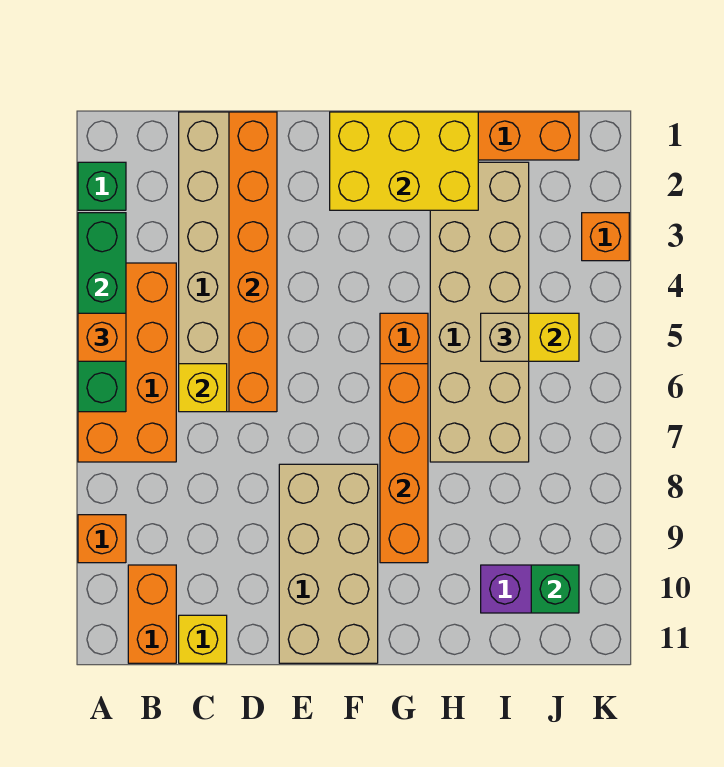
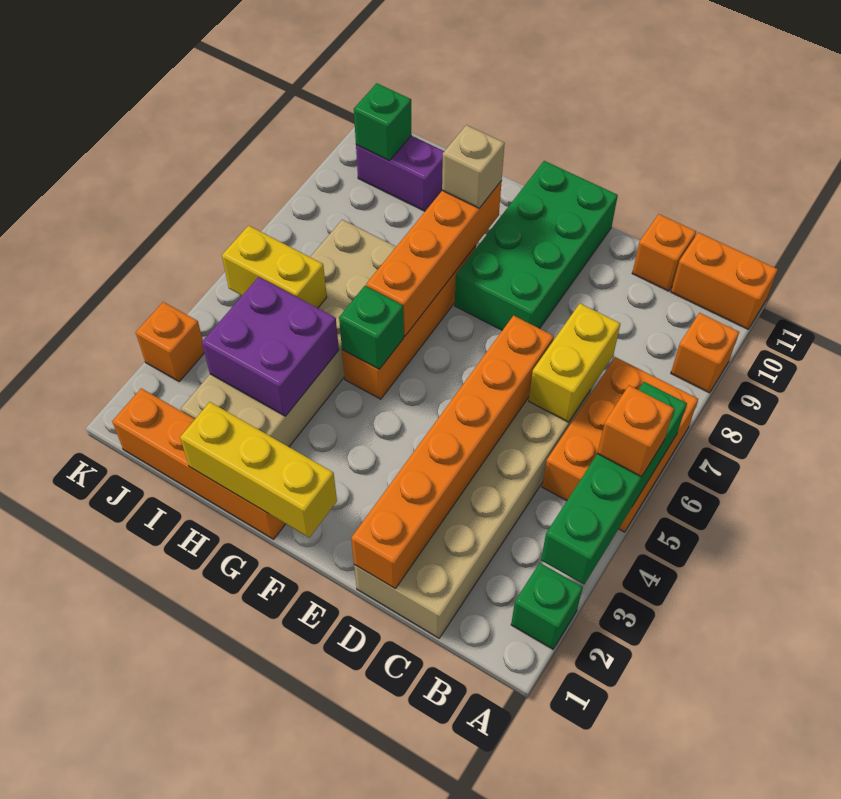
orange 2x4 brick [78,263,176,462] -> orange 2x3 brick [542,357,698,532]
orange 1x2 brick [128,565,176,663] -> orange 1x2 brick turned to [671,232,778,329]
yellow 1x1 brick [179,364,227,412] -> yellow 1x2 brick [529,304,620,422]
yellow 1x1 brick [179,615,227,663] -> orange 1x1 brick [632,214,696,291]
tan 2x4 brick [279,464,378,663] -> green 2x4 brick [455,161,618,330]
yellow 2x3 brick [330,112,478,210] -> yellow 1x3 brick [180,402,337,538]
none -> green 1x1 brick [339,286,404,369]
none -> purple 2x2 brick [202,277,339,416]
tan 1x1 brick [481,313,529,361] -> tan 1x1 brick moved to [442,125,505,208]

